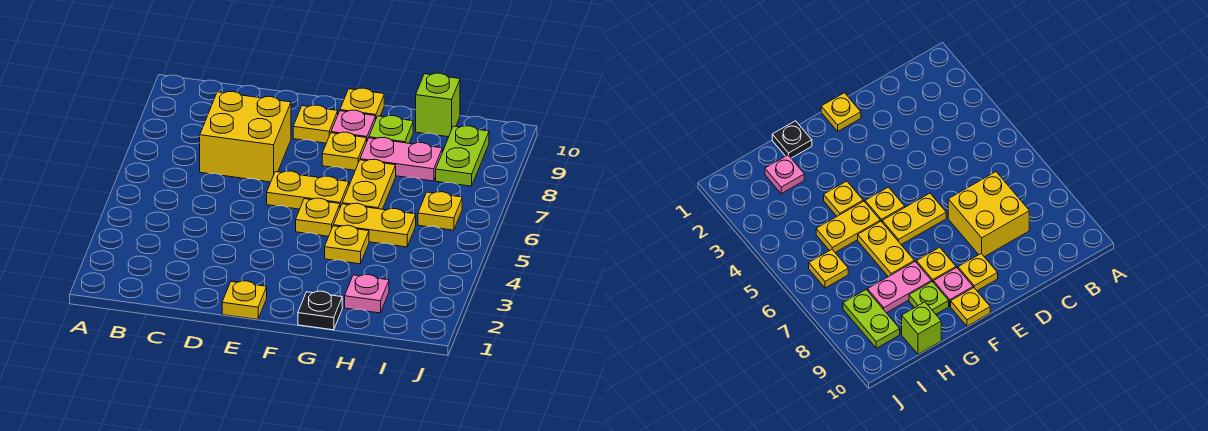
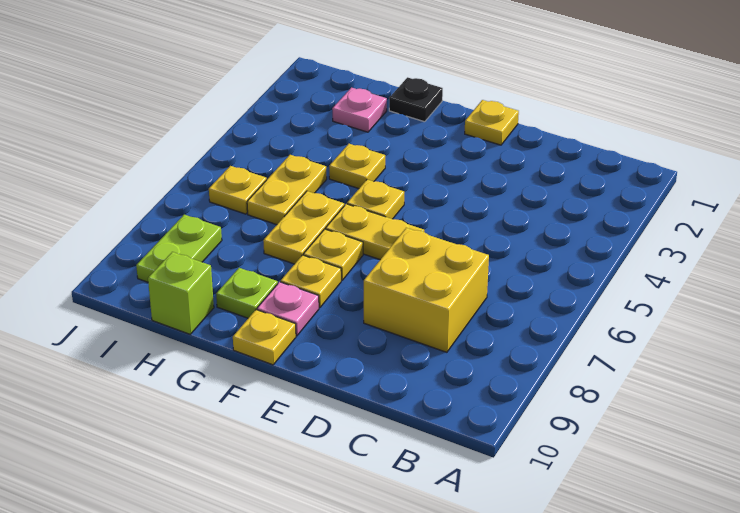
yellow 1x1 plate [293,105,338,143] -> yellow 1x1 plate moved to [303,229,363,280]
yellow 1x2 plate [333,203,416,247] -> yellow 1x2 plate turned to [247,155,327,225]
pink 1x2 plate [360,137,442,181] -> none

